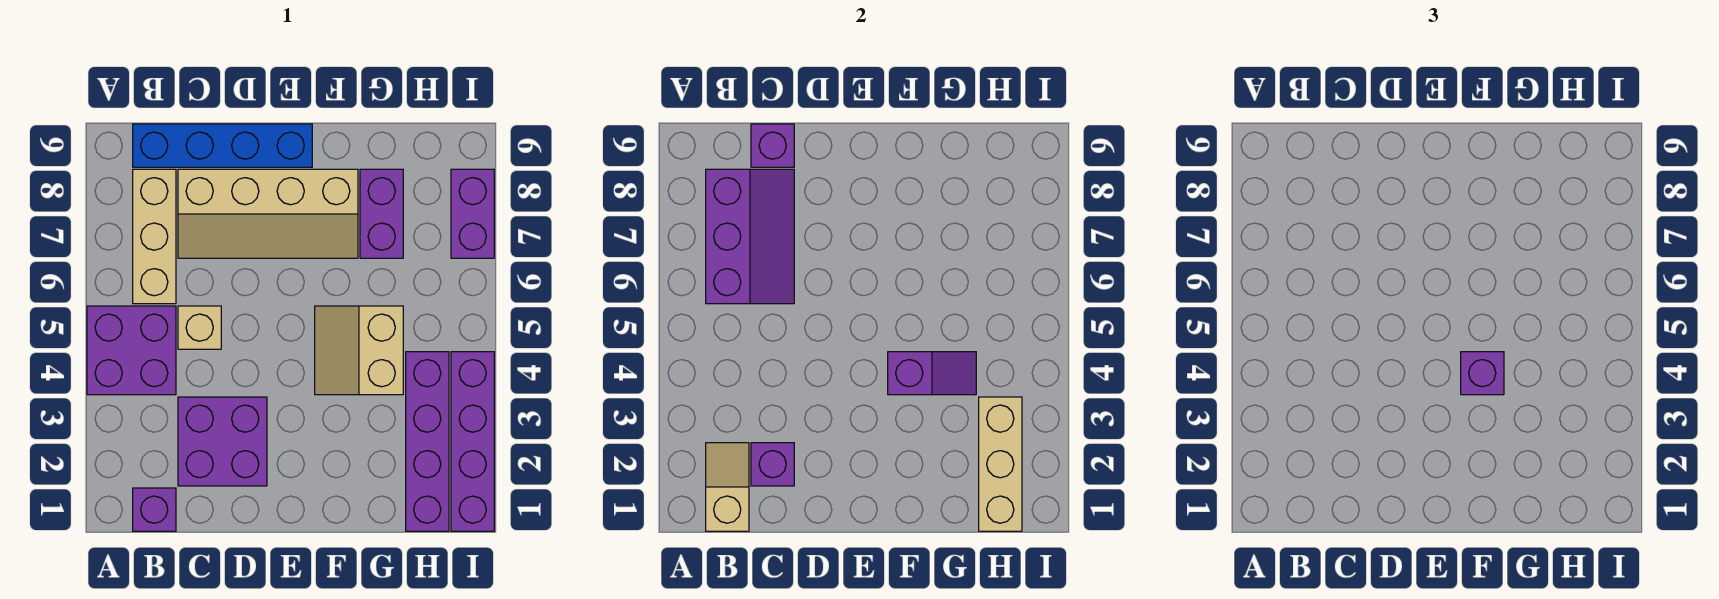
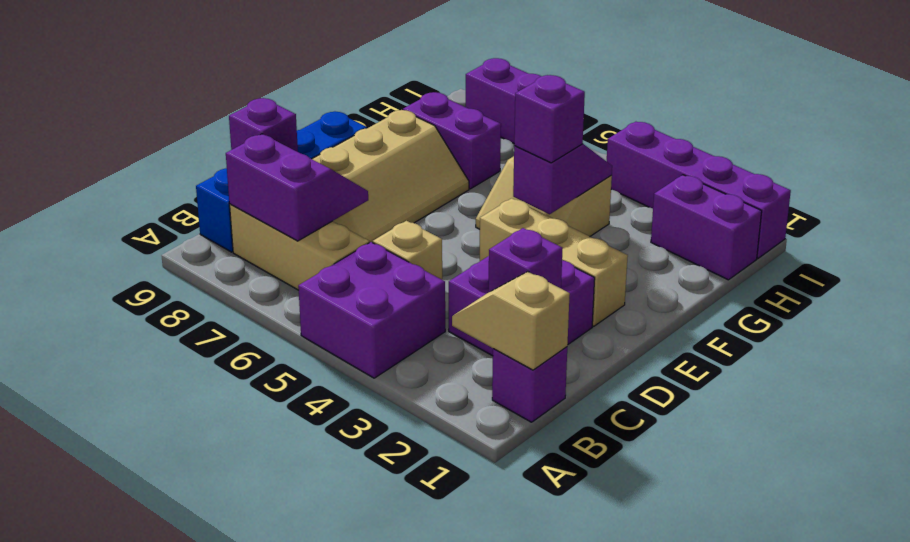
purple 2x3 slope [706,169,794,304] -> purple 2x2 slope [226,134,368,241]
purple 1x4 brick [406,352,449,531] -> purple 1x2 brick [651,175,762,280]
tan 1x3 brick [979,397,1022,531] -> tan 1x3 brick moved to [480,198,628,326]

